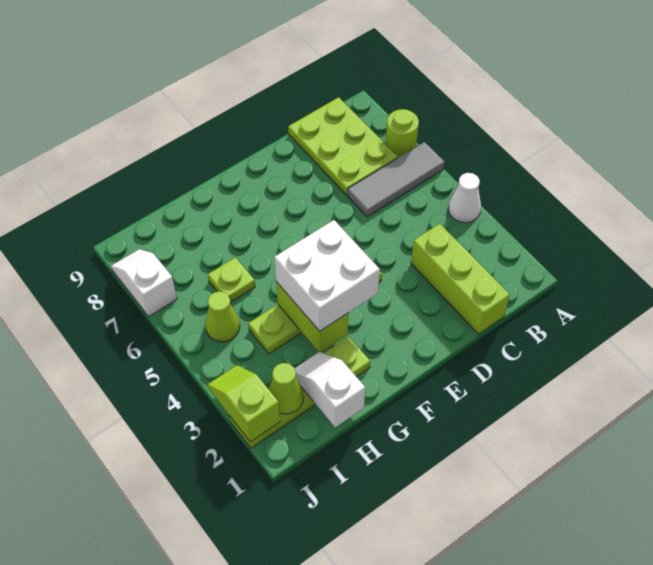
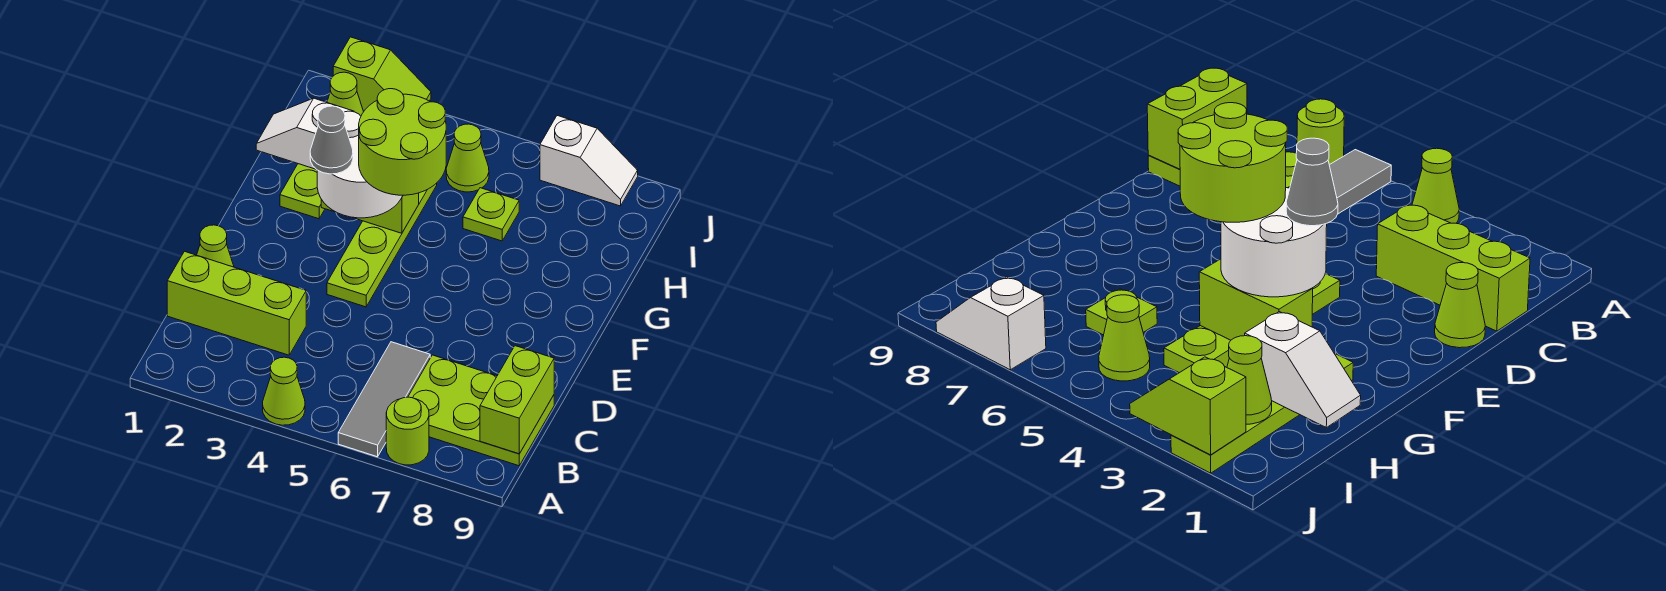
white 1x1 cone [448,173,481,223] -> lime 1x1 cone [263,357,305,425]
none -> lime 1x2 brick [480,346,554,454]
none -> lime 1x1 cone [197,225,234,267]
white 2x2 brick [274,220,380,331] -> white 2x2 round brick [317,111,403,218]
none -> grey 1x1 cone [310,106,353,174]
none -> lime 2x2 round brick [359,89,446,195]
white 1x2 slope [294,352,365,427] -> white 1x2 slope turned to [256,98,354,169]

